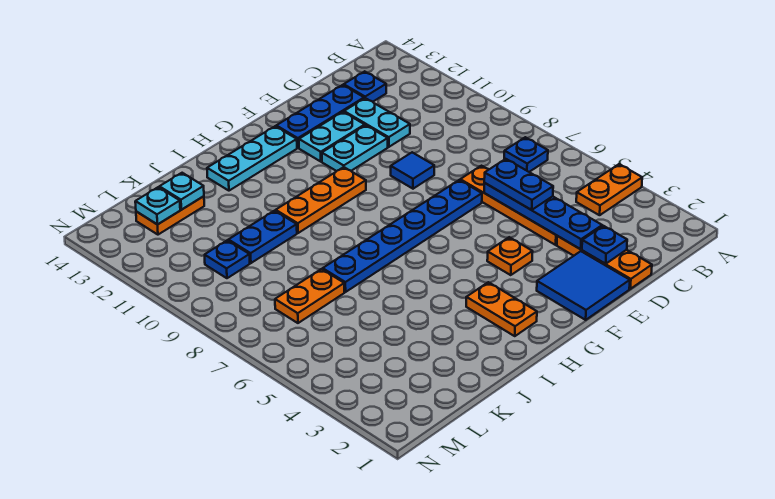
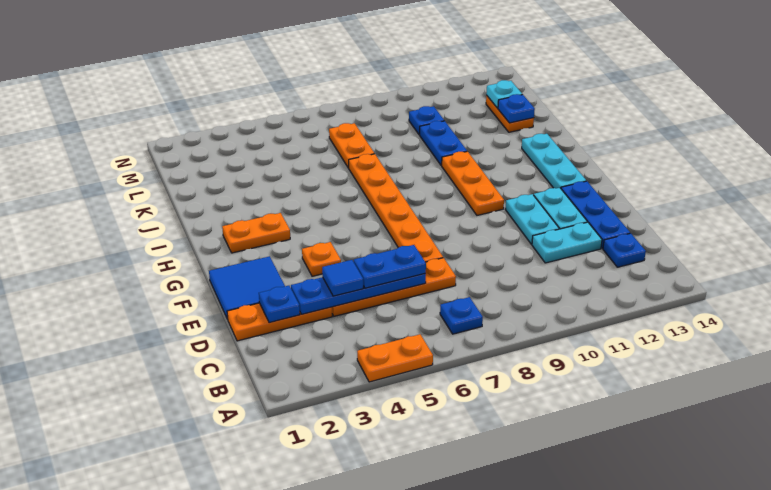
orange 1x2 plate [576,164,642,215] -> orange 1x2 plate turned to [357,334,433,382]
blue 1x6 plate [323,180,482,292] -> orange 1x6 plate [349,154,443,262]
blue 1x1 tile [391,152,434,189] -> blue 1x1 tile moved to [322,260,363,296]
cyan 1x1 plate [159,173,204,210] -> blue 1x1 plate [498,94,535,123]

